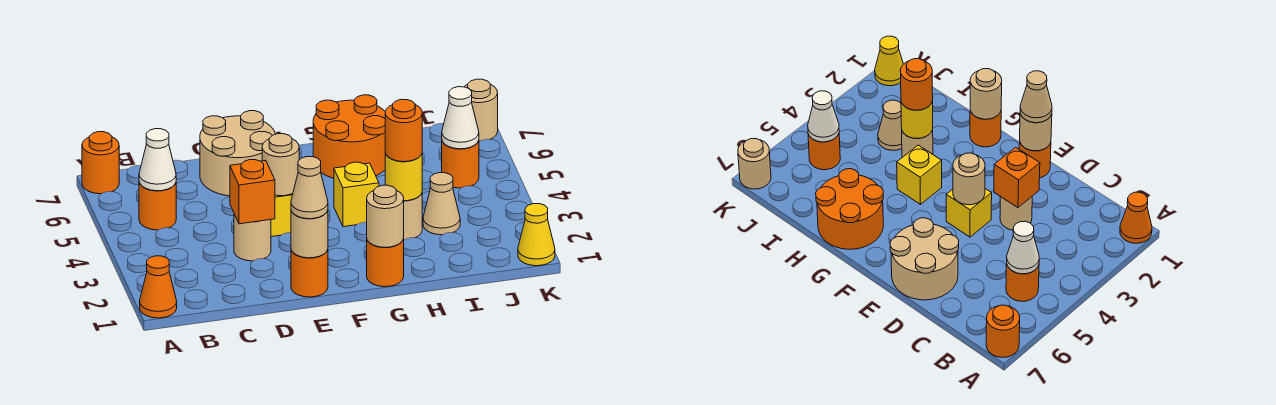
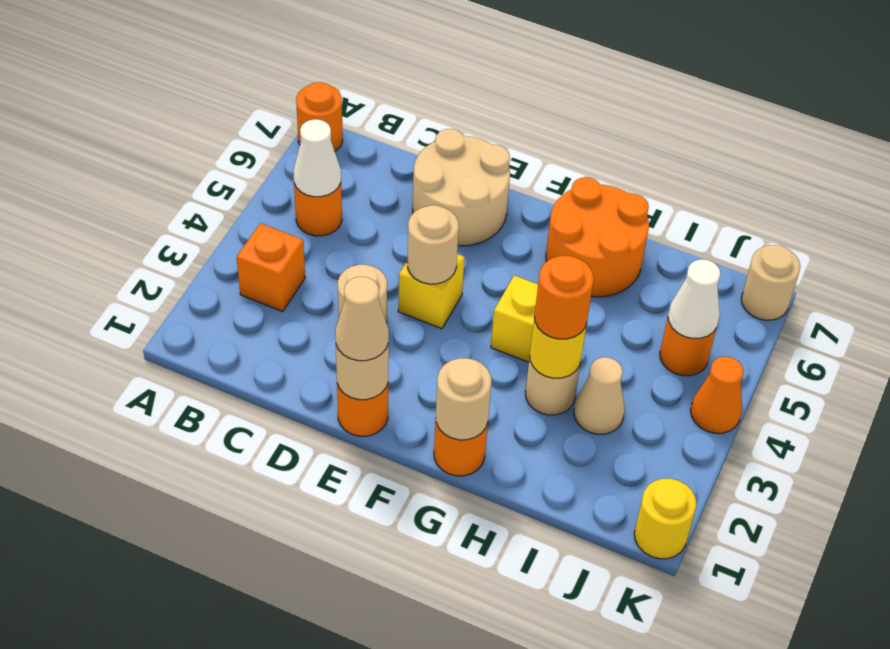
orange 1x1 cone [140,256,177,318] -> orange 1x1 cone moved to [691,357,744,433]
orange 1x1 brick [230,160,275,224] -> orange 1x1 brick moved to [237,223,305,311]
yellow 1x1 cone [518,204,555,266] -> yellow 1x1 round brick [634,479,697,559]

